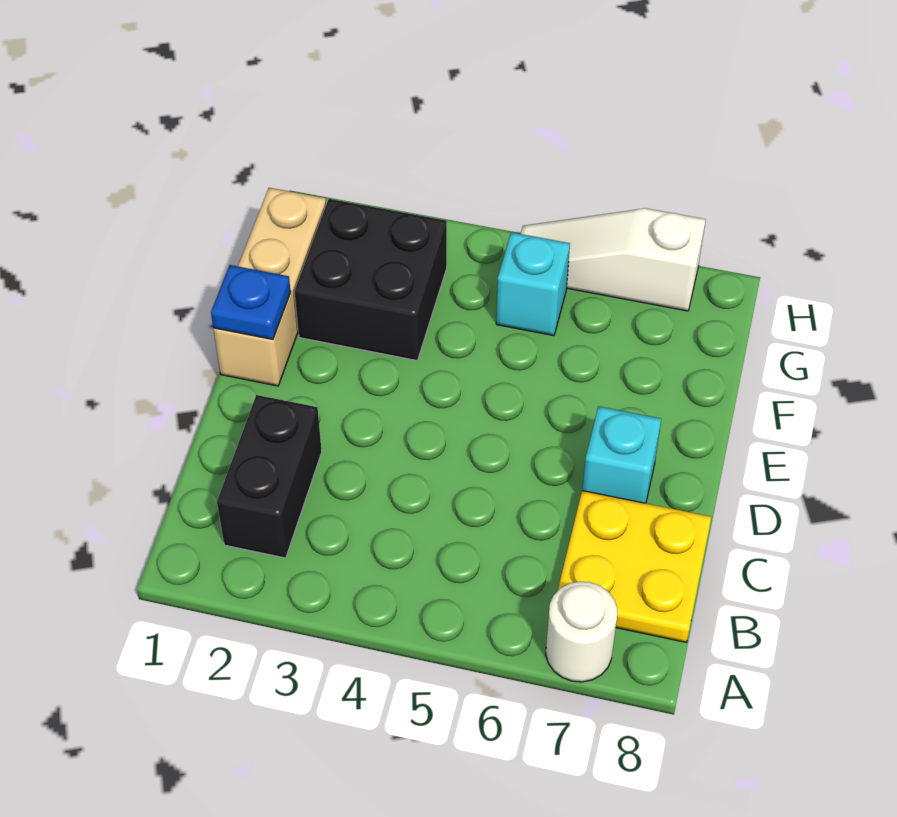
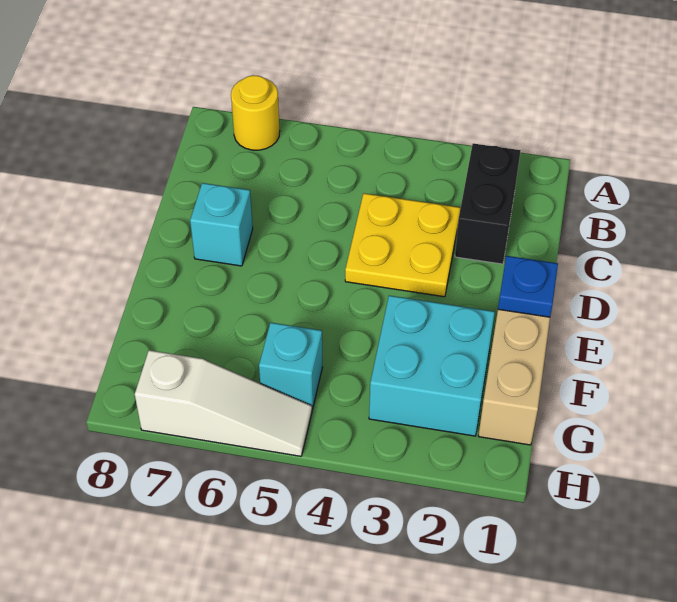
white 1x1 round brick [546,581,617,682] -> yellow 1x1 round brick [231,75,280,150]
yellow 2x2 plate [558,491,711,642] -> yellow 2x2 plate moved to [345,193,460,297]
black 2x2 brick [295,199,447,360] -> cyan 2x2 brick [369,296,495,436]

